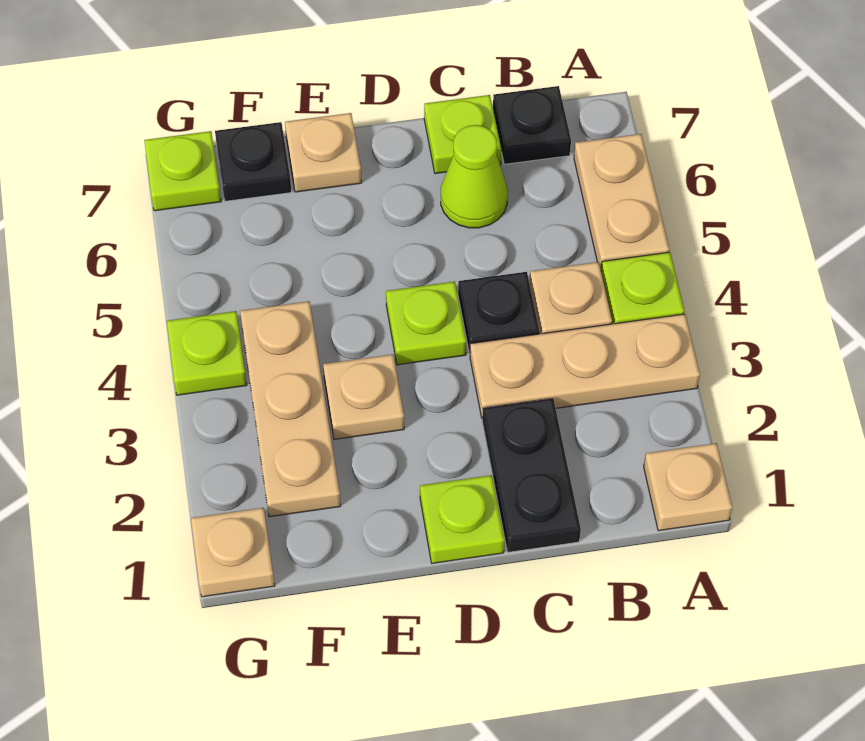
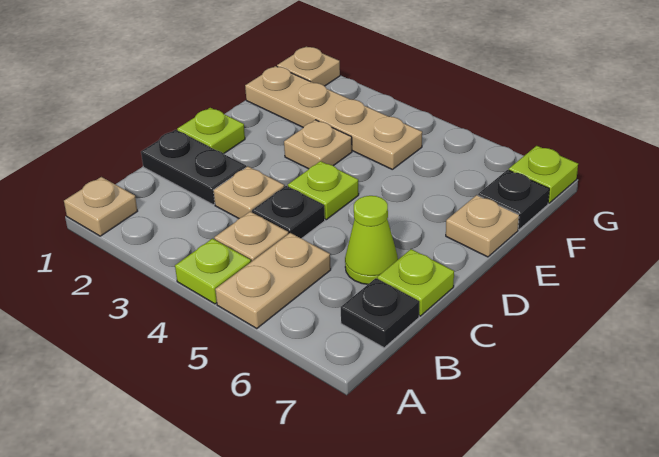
tan 1x3 plate [470,314,700,417] -> tan 1x1 plate [213,166,284,218]
tan 1x2 plate [574,134,669,269] -> tan 1x2 plate turned to [215,233,331,329]
tan 1x3 plate [240,301,341,517] -> tan 1x4 plate [245,66,422,169]
lime 1x1 plate [167,311,247,395] -> none

